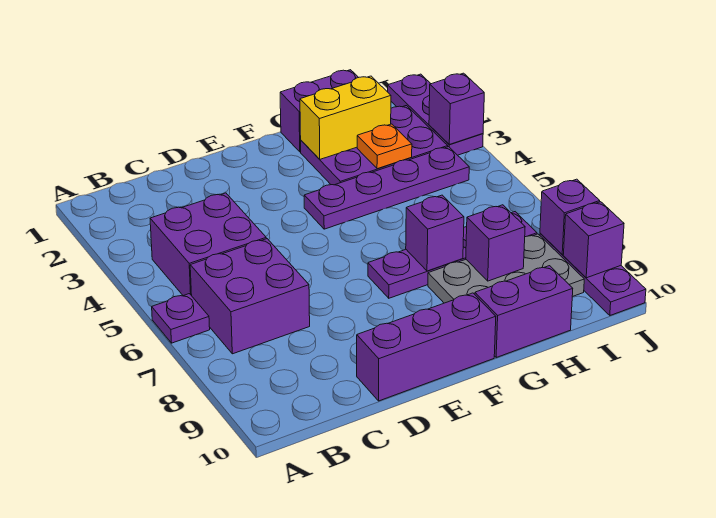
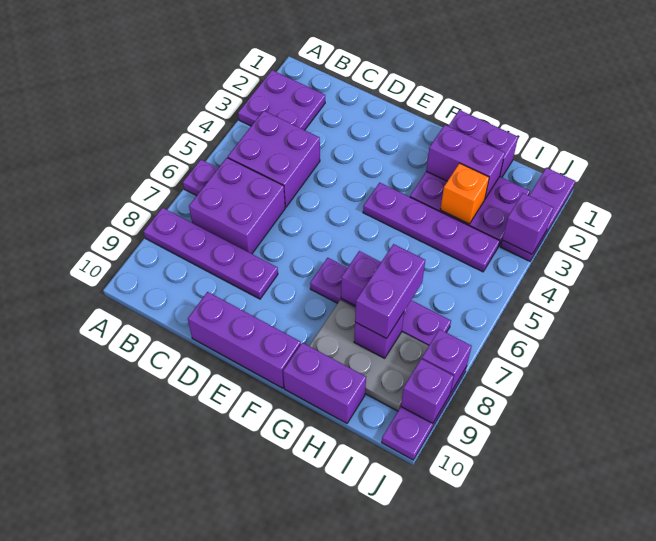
none -> purple 2x2 plate [238,70,325,130]
none -> purple 1x4 plate [144,208,278,299]
yellow 1x2 brick [300,76,391,159] -> purple 1x2 brick [426,125,505,199]
orange 1x1 plate [357,124,412,169] -> orange 1x1 brick [440,163,489,224]
none -> purple 1x2 brick [355,244,425,338]

